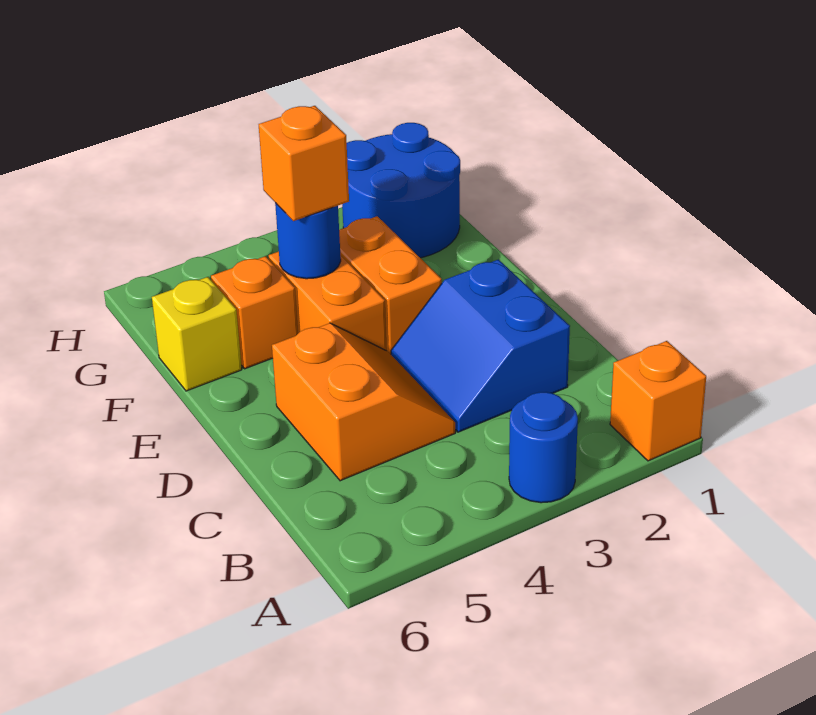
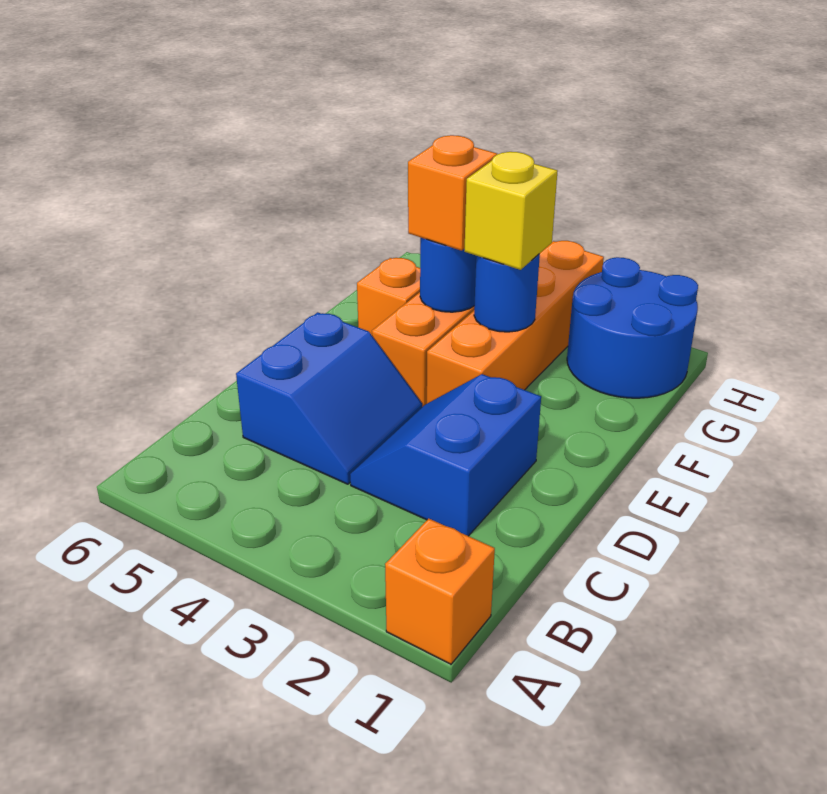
blue 1x1 round brick [509,392,578,503] -> blue 1x1 round brick moved to [474,254,540,332]
orange 2x2 slope [272,323,455,481] -> blue 2x2 slope [236,312,422,484]
orange 1x2 brick [339,216,442,354] -> orange 1x4 brick [427,241,604,403]
yellow 1x1 brick [152,277,242,391] -> yellow 1x1 brick moved to [464,152,558,270]

